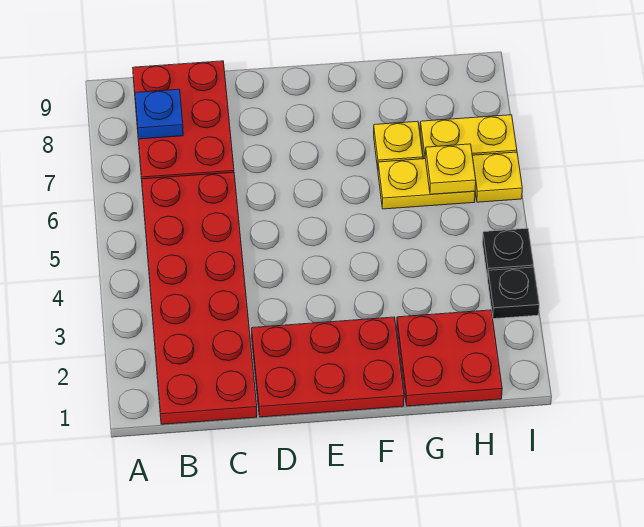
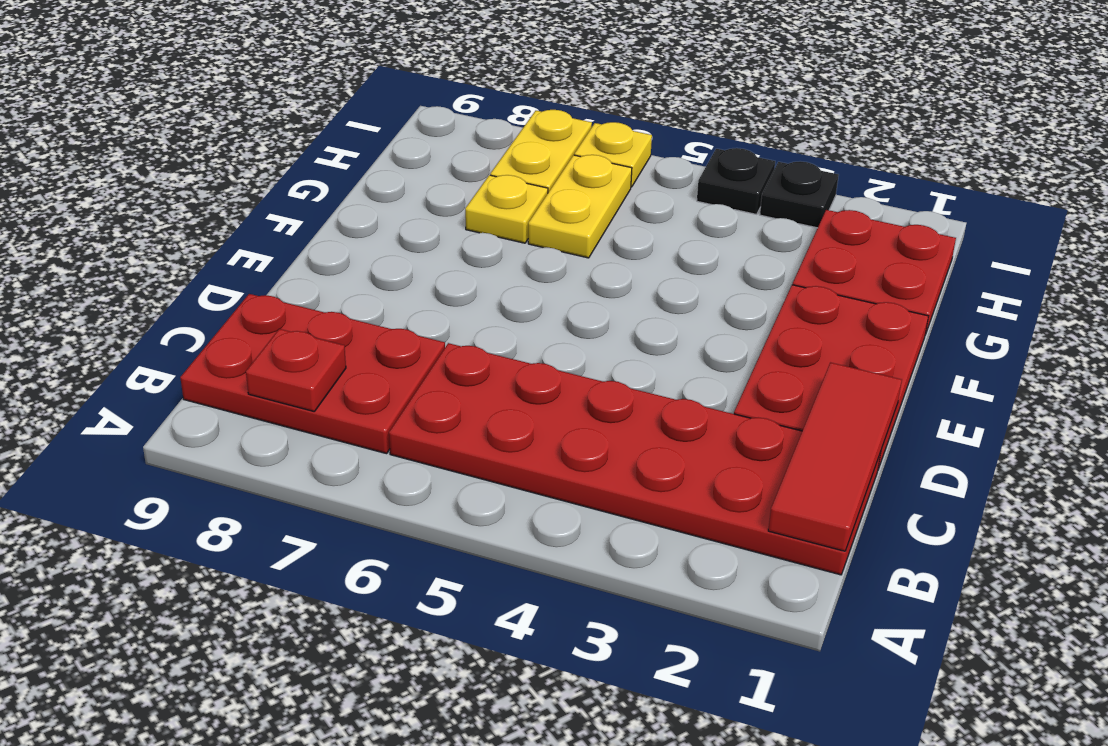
none -> red 1x3 tile [768,363,902,551]
blue 1x1 plate [135,89,183,139] -> red 1x1 plate [246,329,346,411]
yellow 1x1 plate [425,144,476,194] -> none

